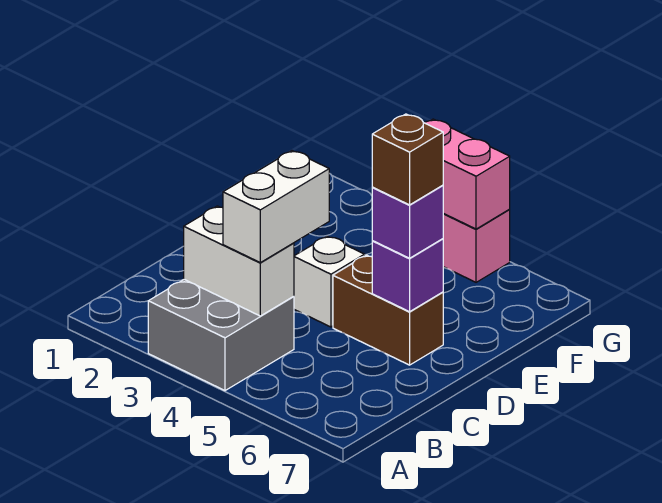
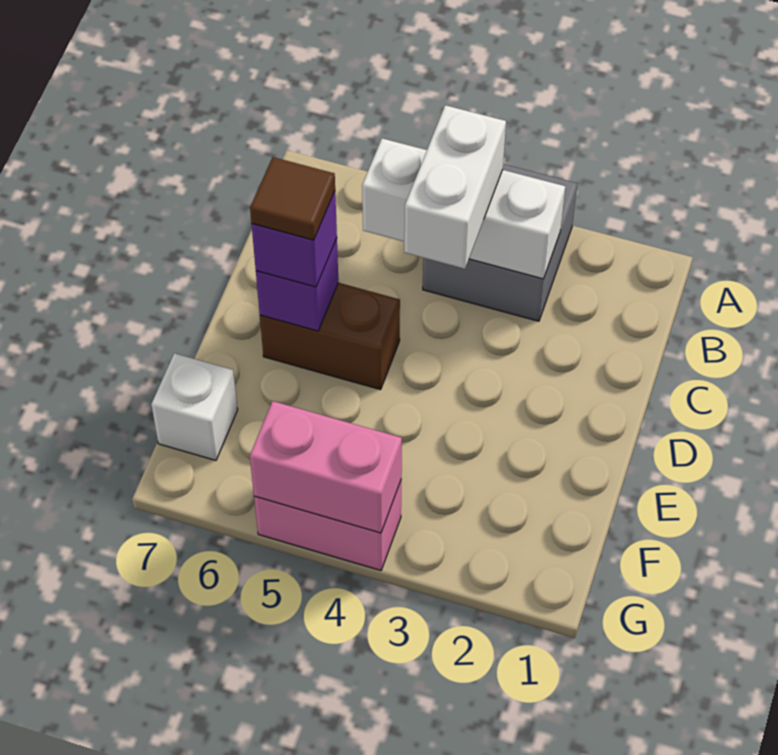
white 1x2 brick [184,206,294,316] -> white 1x3 brick [362,138,565,279]
white 1x1 brick [294,236,365,327] -> white 1x1 brick moved to [151,353,238,460]
brown 1x1 brick [372,114,443,205] -> brown 1x1 tile [250,157,335,240]

